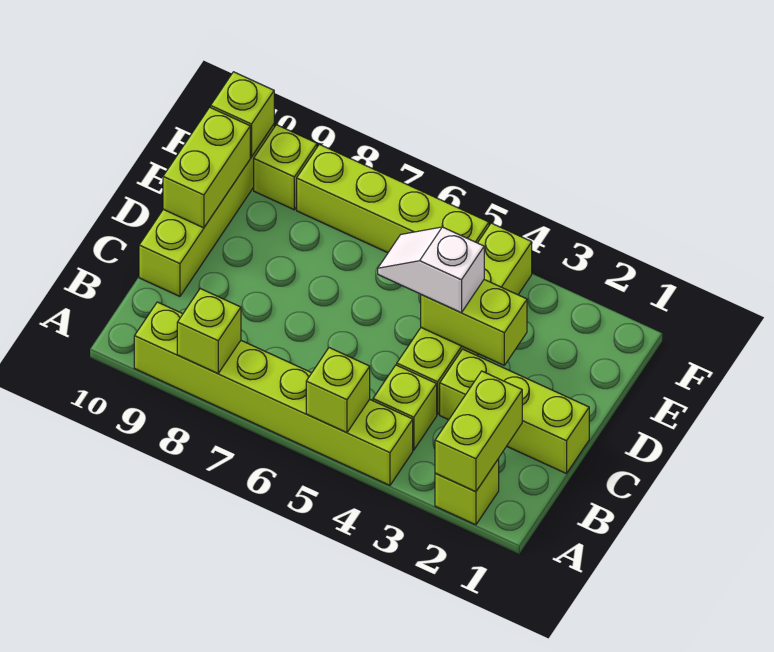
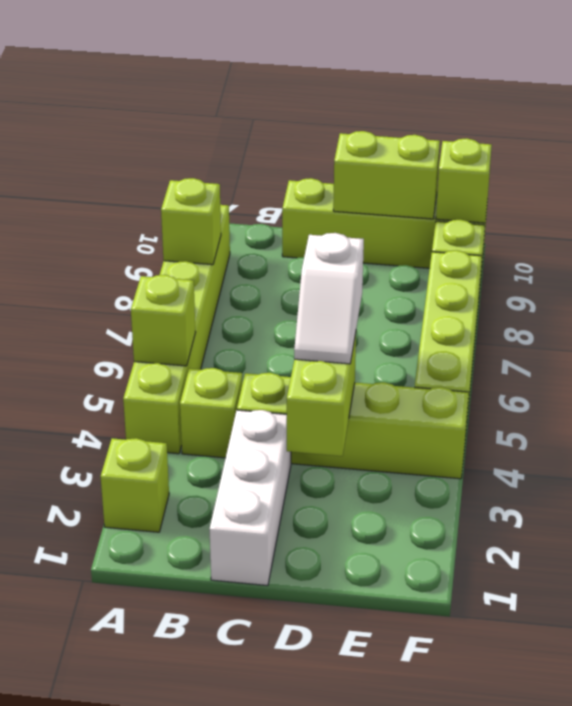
lime 1x2 brick [435,371,522,492] -> none
lime 1x3 brick [440,349,589,474] -> white 1x3 brick [210,410,291,586]
white 1x2 slope [378,227,484,313] -> white 1x2 slope turned to [294,233,364,364]

